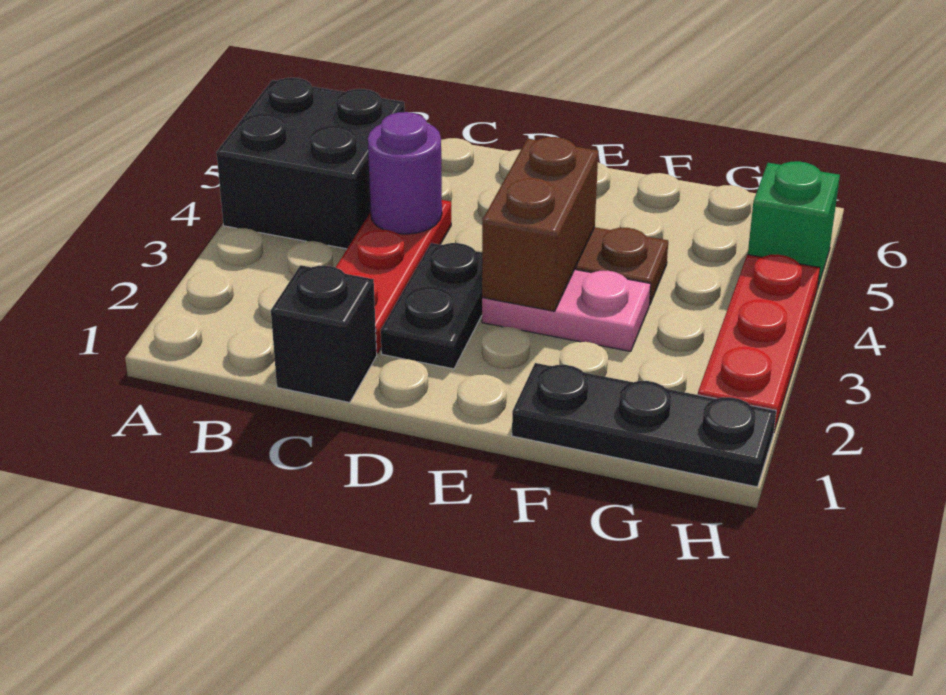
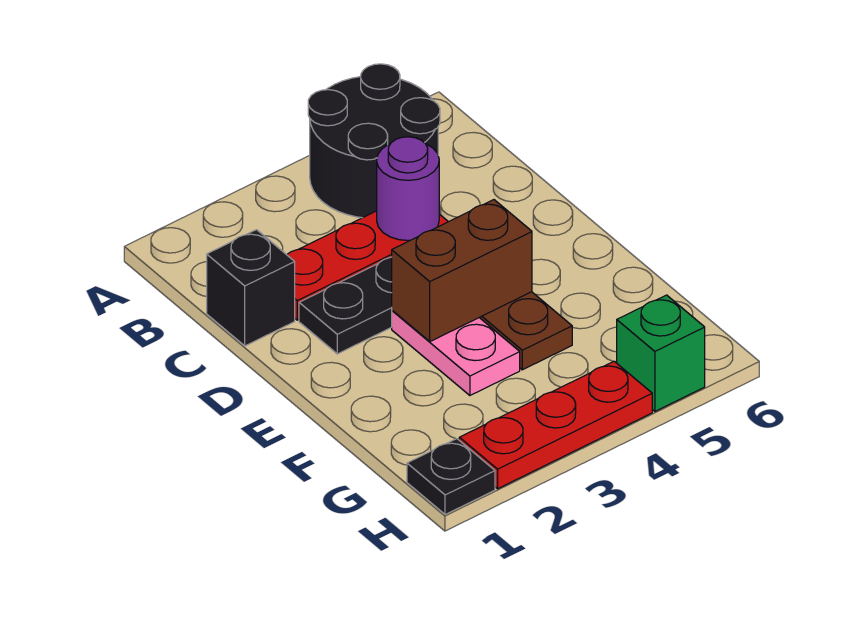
black 2x2 brick [216,78,405,249] -> black 2x2 round brick [308,64,440,218]
black 1x3 plate [512,363,776,487] -> black 1x1 plate [407,439,495,515]

